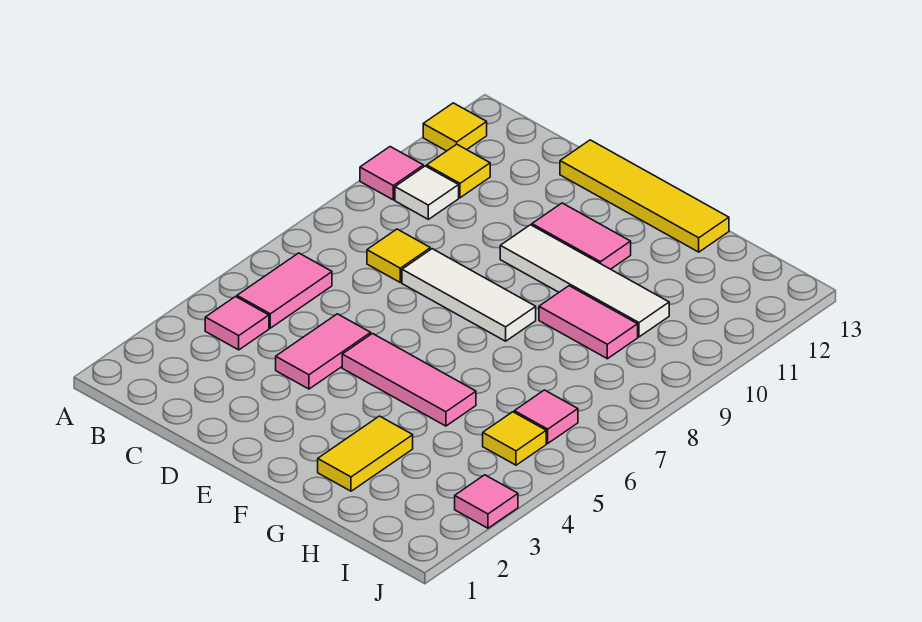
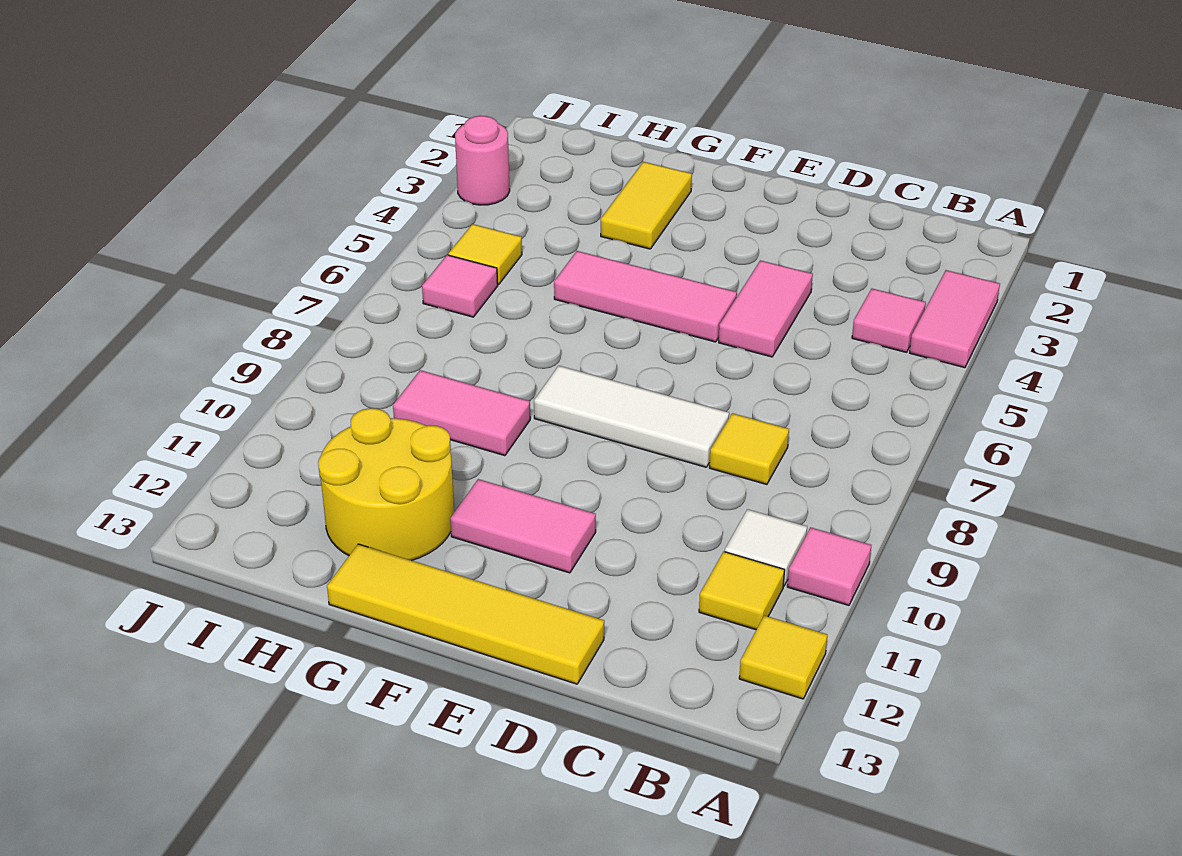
pink 1x2 tile [237,253,332,328] -> pink 1x2 tile moved to [910,270,1000,368]
white 1x4 tile [500,225,669,337] -> none
none -> yellow 2x2 round brick [318,408,454,561]
pink 1x1 tile [455,475,518,528] -> pink 1x1 round brick [455,116,510,205]

